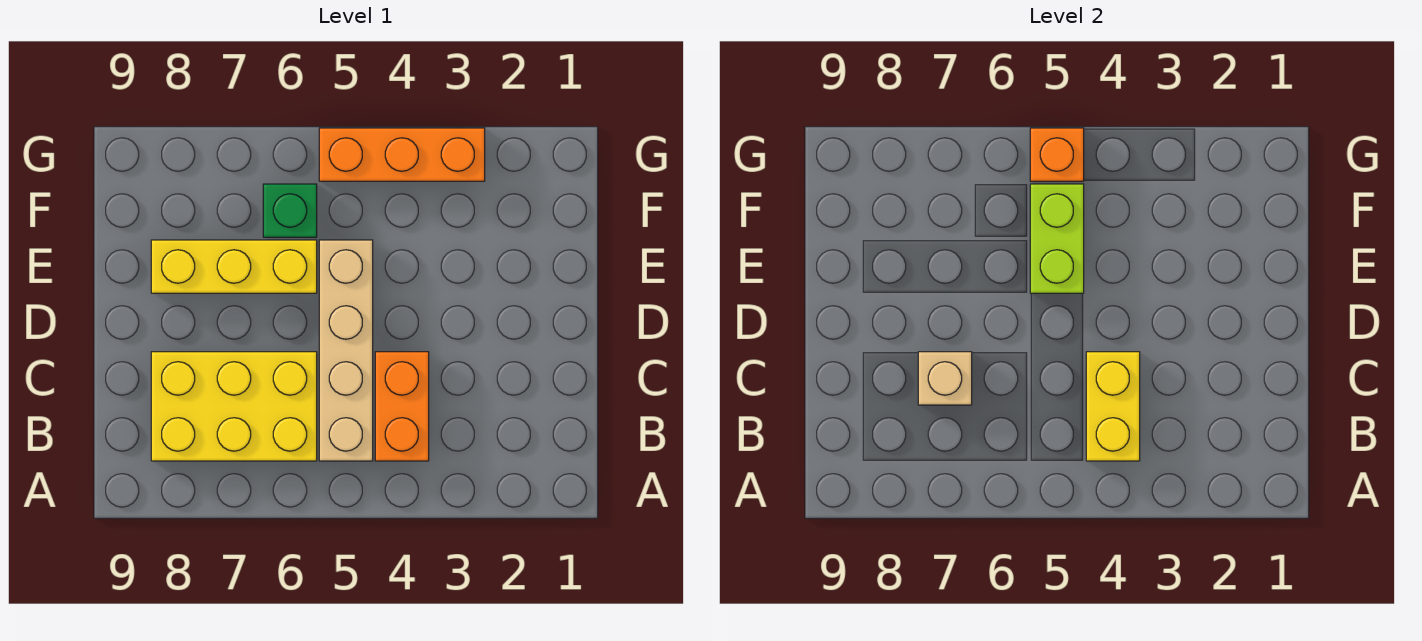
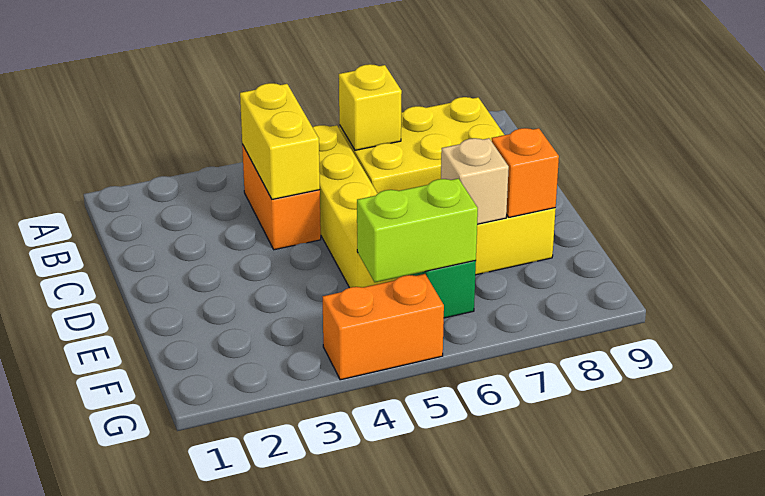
tan 1x4 brick [319,240,373,461] -> yellow 1x4 brick [313,125,399,288]
none -> yellow 1x1 brick [339,64,402,150]
tan 1x1 brick [918,352,972,405] -> tan 1x1 brick moved to [441,138,509,224]
lime 1x2 brick [1030,184,1084,293] -> lime 1x2 brick turned to [357,178,478,282]
orange 1x3 brick [319,128,485,181] -> orange 1x2 brick [323,274,444,380]
orange 1x1 brick [1030,128,1084,181] -> orange 1x1 brick moved to [492,128,559,217]

